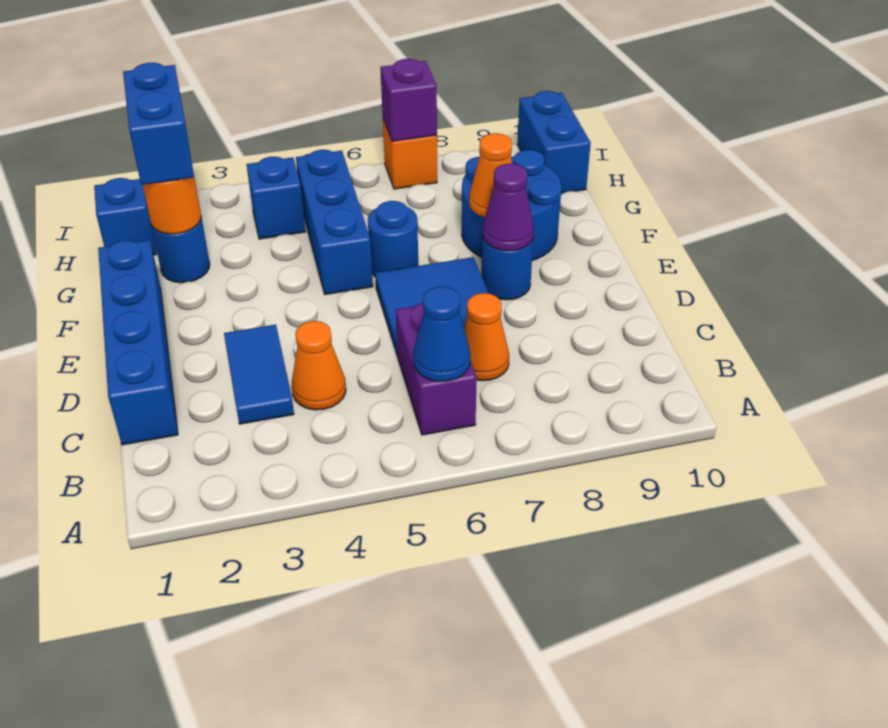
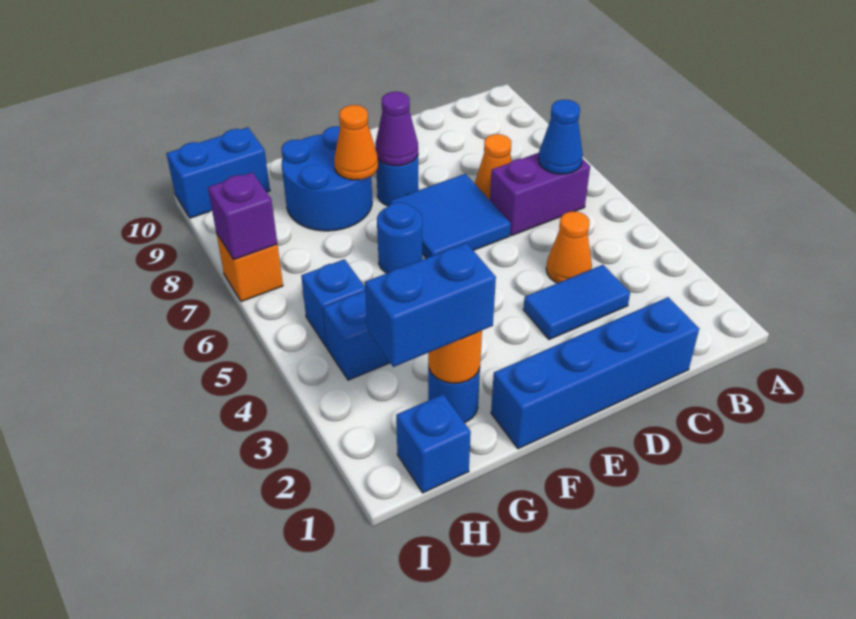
blue 1x3 brick [296,150,373,295] -> blue 1x1 brick [301,259,365,347]

